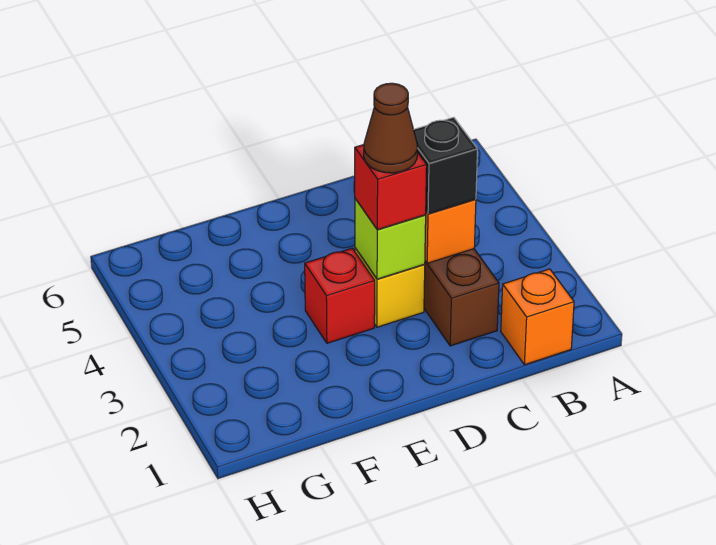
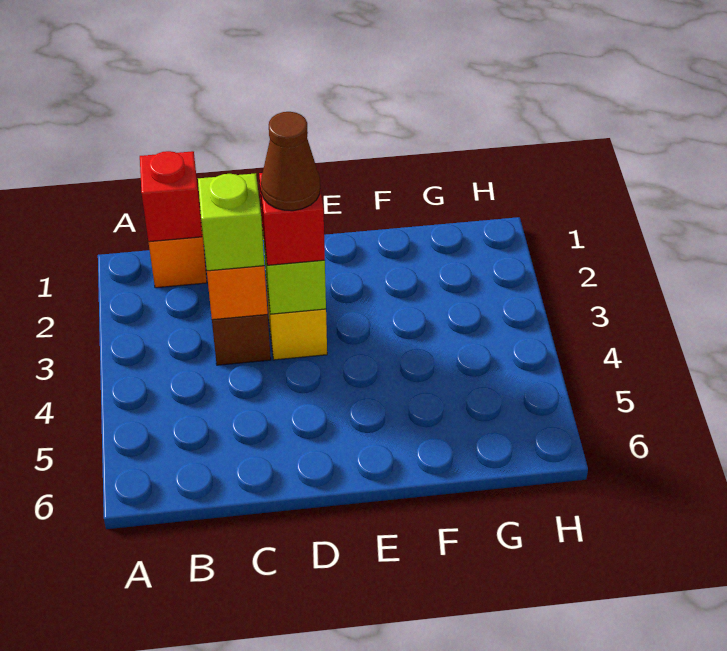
black 1x1 brick [414,117,478,214] -> lime 1x1 brick [198,173,264,271]
red 1x1 brick [305,248,375,343] -> red 1x1 brick moved to [140,151,202,242]

